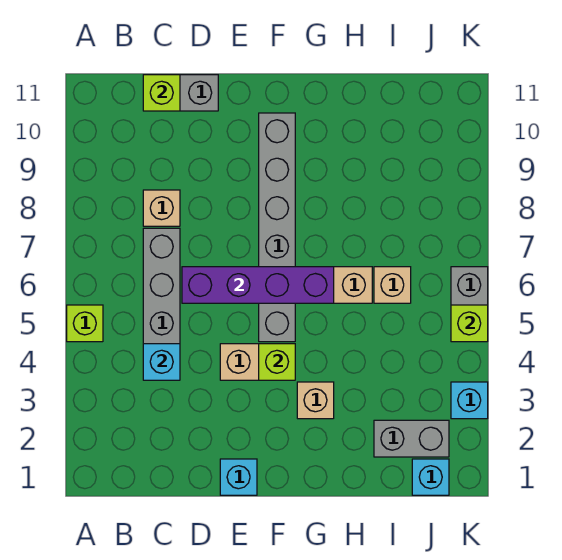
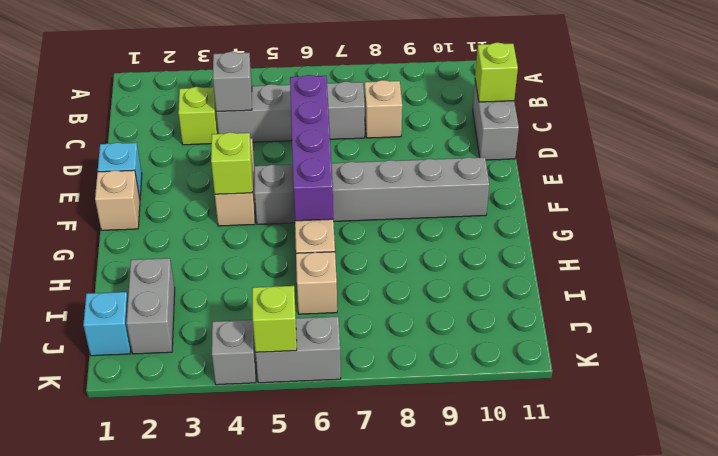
lime 1x1 brick [67,305,103,342] -> lime 1x1 brick moved to [178,87,218,145]
cyan 1x1 brick [143,344,180,380] -> grey 1x1 brick [213,52,252,112]
tan 1x1 brick [297,382,334,419] -> tan 1x1 brick moved to [95,170,140,230]
cyan 1x1 brick [451,382,488,419] -> none
none -> grey 1x1 brick [212,320,256,385]

